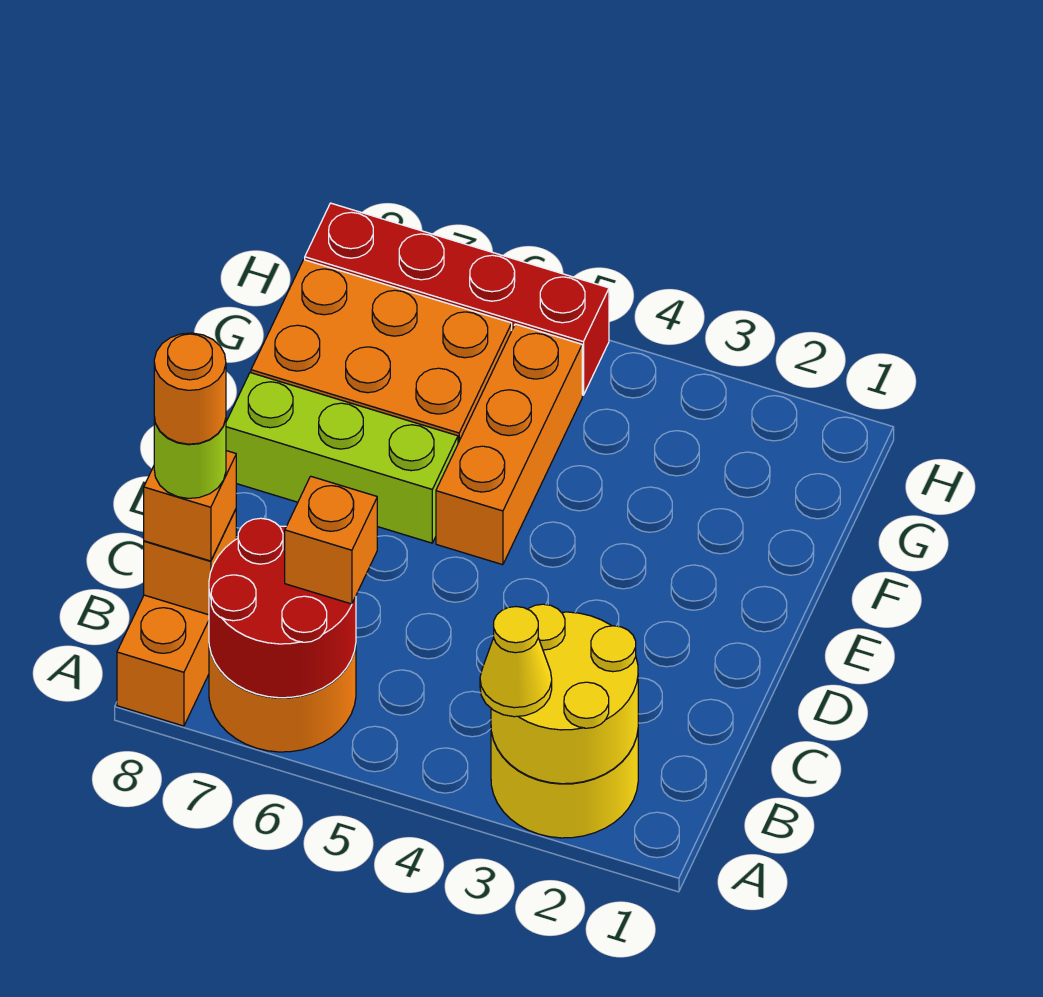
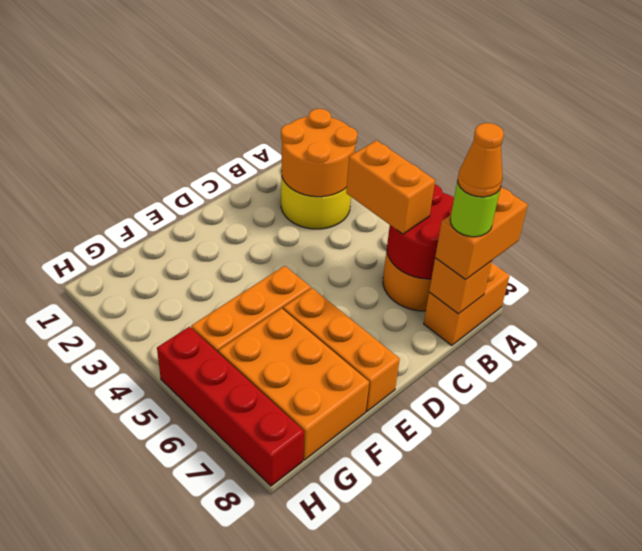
yellow 2x2 round brick [491,604,638,784] -> orange 2x2 round brick [281,109,357,197]
yellow 1x1 cone [480,607,552,717] -> none
orange 1x1 brick [285,476,377,604] -> orange 1x2 brick [346,140,435,234]
orange 1x1 brick [144,451,236,561] -> orange 1x2 brick [435,187,528,279]
orange 1x1 round brick [154,333,226,444] -> orange 1x1 cone [458,123,504,197]
lime 1x3 brick [226,373,458,543] -> orange 1x3 brick [283,288,400,411]

